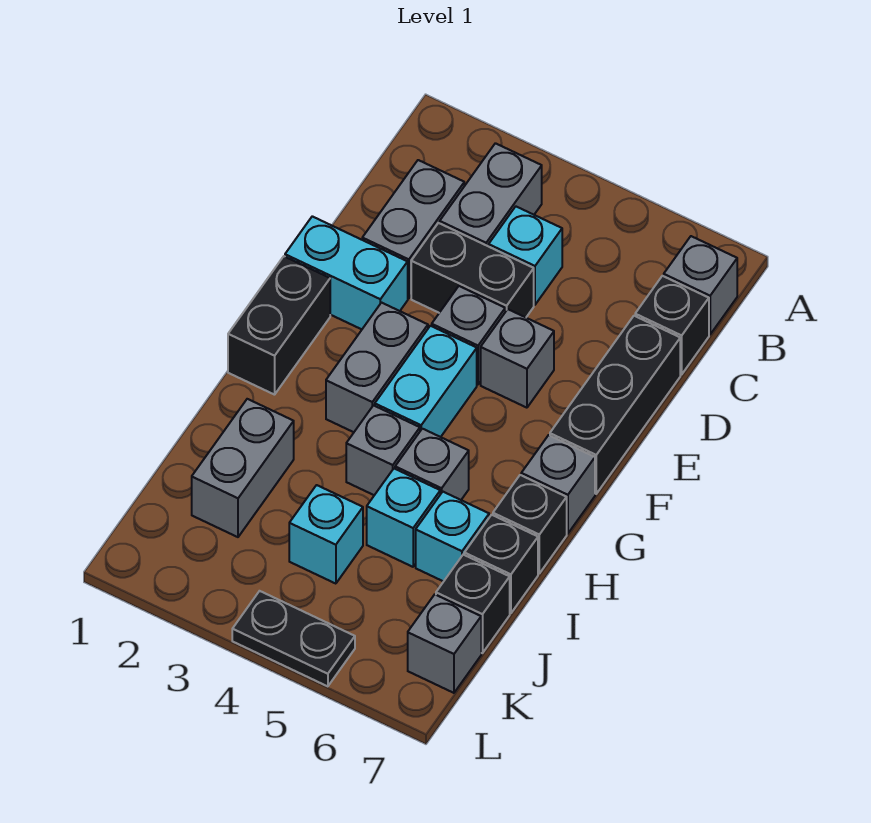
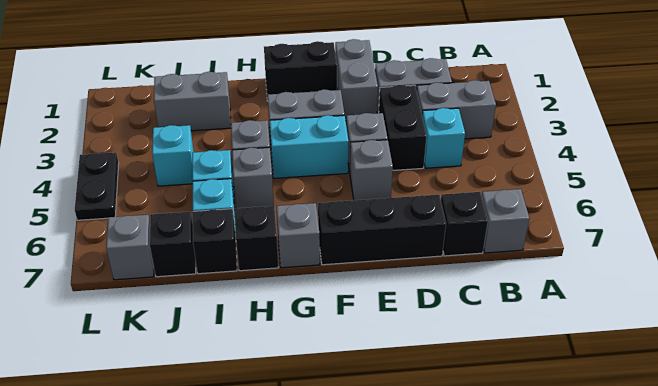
cyan 1x2 brick [285,216,408,329] -> grey 1x2 brick [335,39,378,121]

